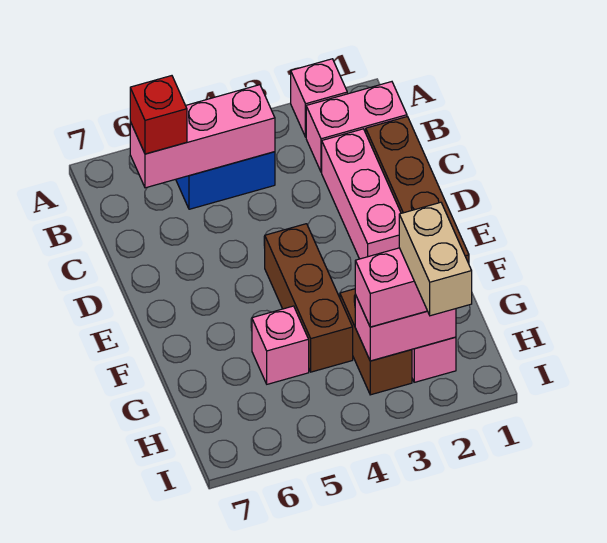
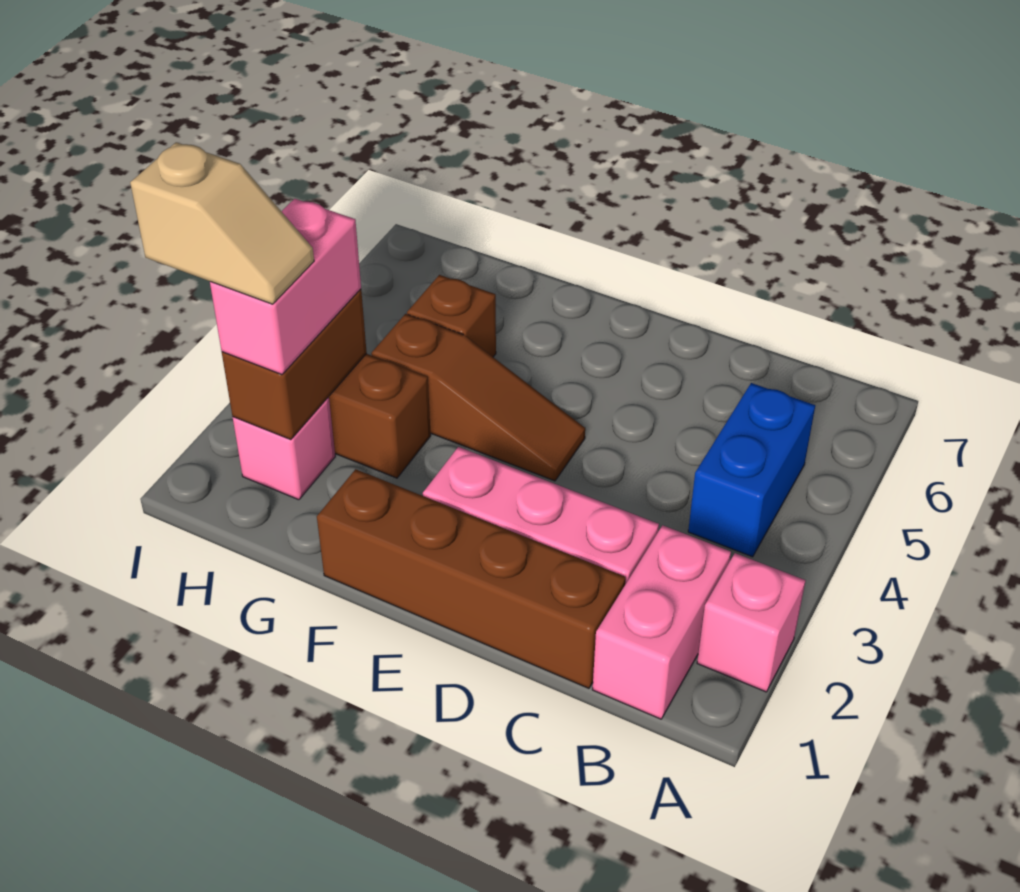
pink 1x3 brick [130,85,275,188] -> none
red 1x1 brick [130,76,187,154] -> none
brown 1x3 brick [265,224,353,372] -> brown 1x3 slope [371,314,585,481]
pink 1x1 brick [252,306,309,384] -> brown 1x1 brick [407,275,496,357]
pink 1x2 brick [355,294,456,361] -> brown 1x2 brick [222,289,367,440]
tan 1x2 brick [399,202,472,316] -> tan 1x2 slope [130,142,314,304]

